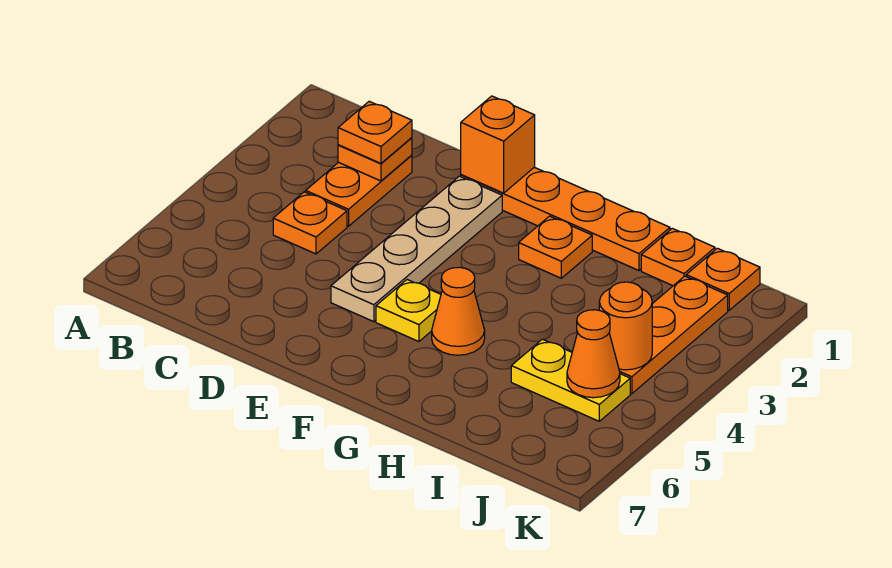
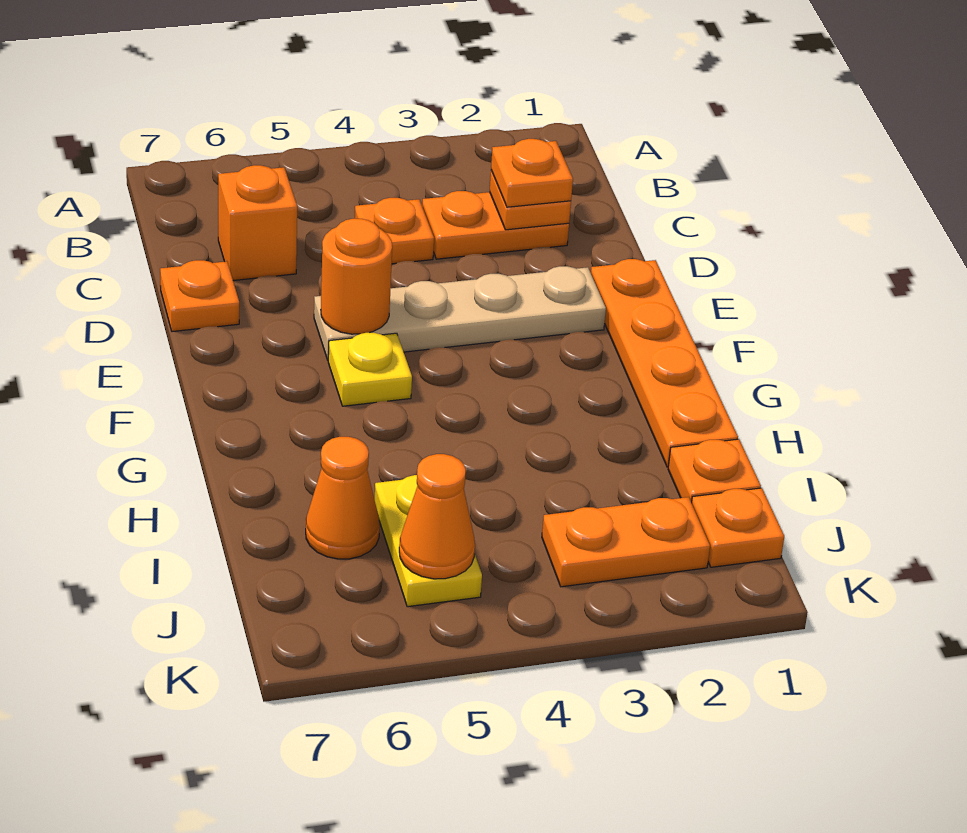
orange 1x1 brick [461,96,535,193] -> orange 1x1 brick moved to [218,165,297,281]
orange 1x1 plate [519,216,592,278] -> orange 1x1 plate moved to [160,260,239,332]
orange 1x1 cone [432,267,485,355] -> orange 1x1 cone moved to [306,437,380,559]
orange 1x3 plate [619,276,728,394] -> orange 1x2 plate [542,497,710,587]
orange 1x1 round brick [599,282,652,370] -> orange 1x1 round brick moved to [321,219,392,334]

